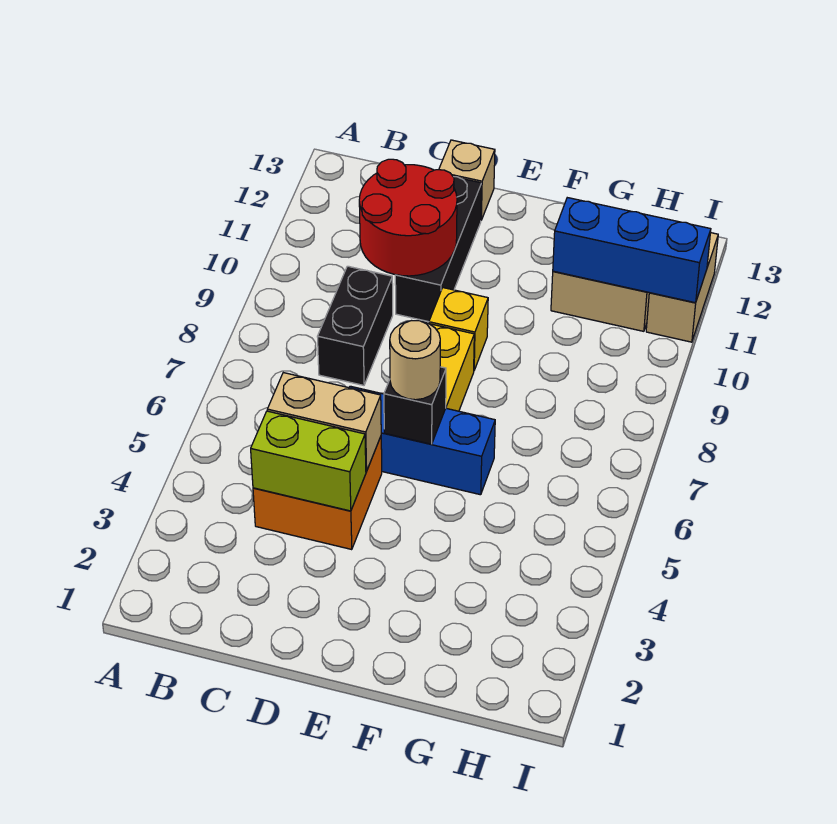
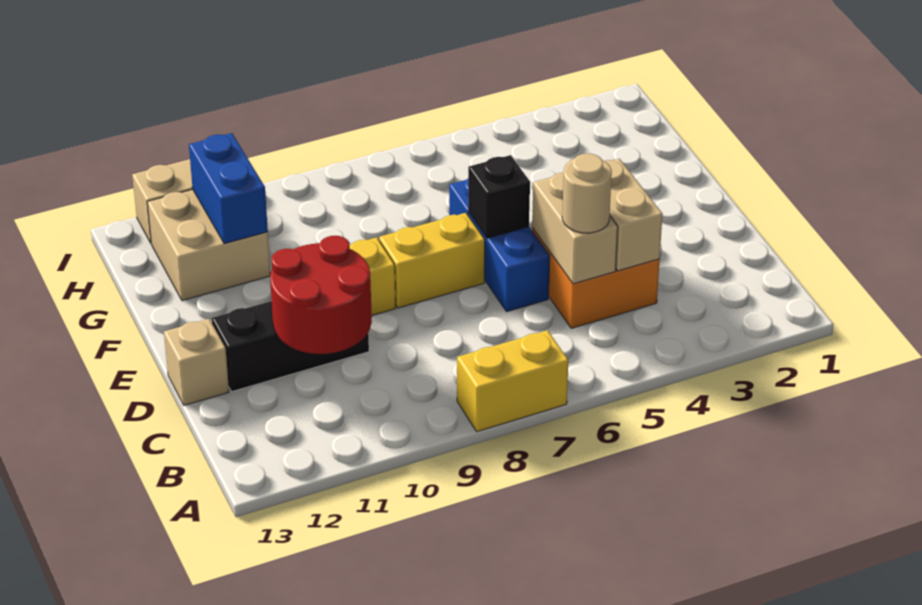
none -> yellow 1x2 brick [457,330,568,432]
lime 1x2 brick [251,411,366,511] -> tan 1x2 brick [605,159,663,271]
black 1x2 brick [317,266,393,385] -> none
tan 1x1 round brick [390,321,440,400] -> tan 1x1 round brick moved to [562,154,612,233]
blue 1x3 brick [553,198,711,303] -> blue 1x2 brick [189,133,268,244]

